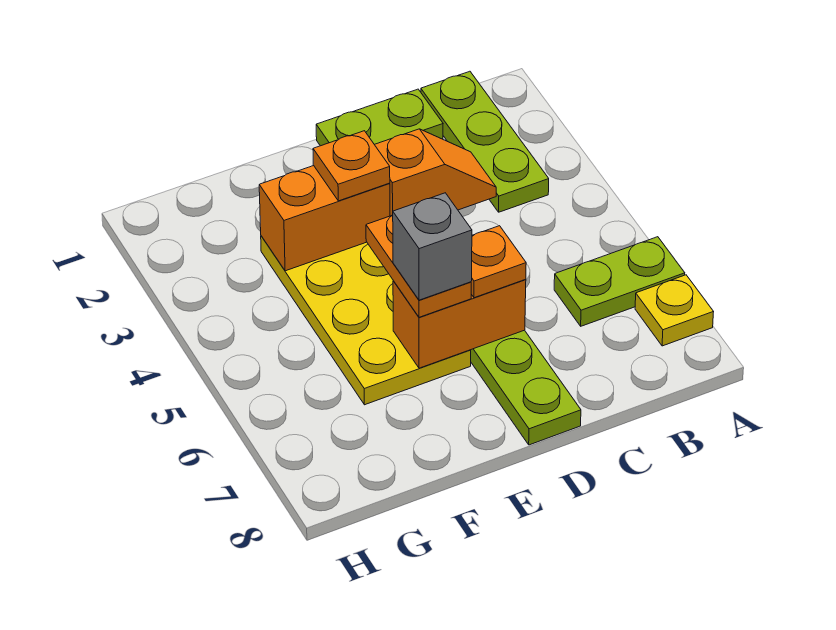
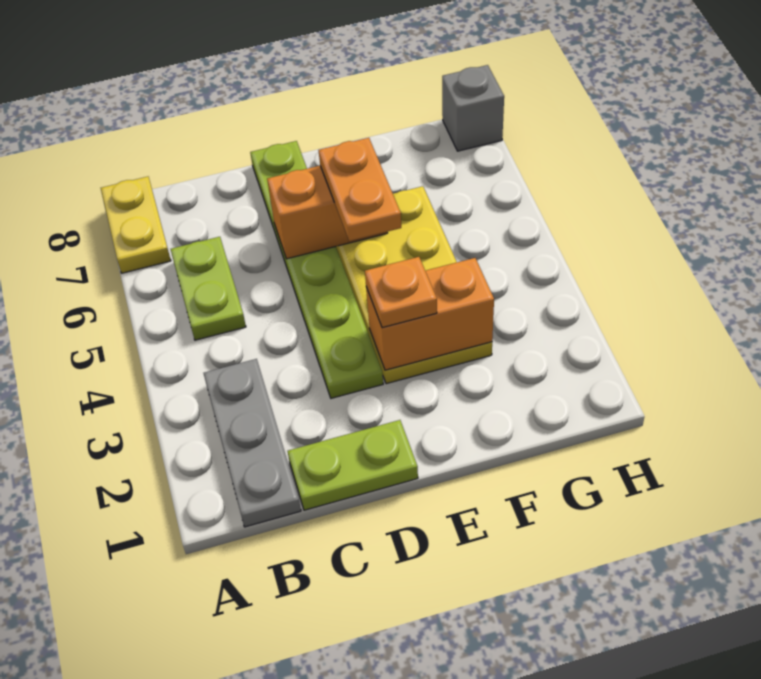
lime 1x2 plate [554,237,685,326] -> lime 1x2 plate turned to [171,237,246,340]
yellow 1x1 plate [635,275,713,346] -> yellow 1x2 plate [101,177,171,273]
lime 1x3 plate [421,71,549,212] -> grey 1x3 plate [204,359,301,527]
orange 1x2 slope [374,129,496,216] -> none
orange 1x1 plate [471,226,526,298] -> none
grey 1x1 brick [393,193,472,300] -> grey 1x1 brick moved to [442,65,504,151]

